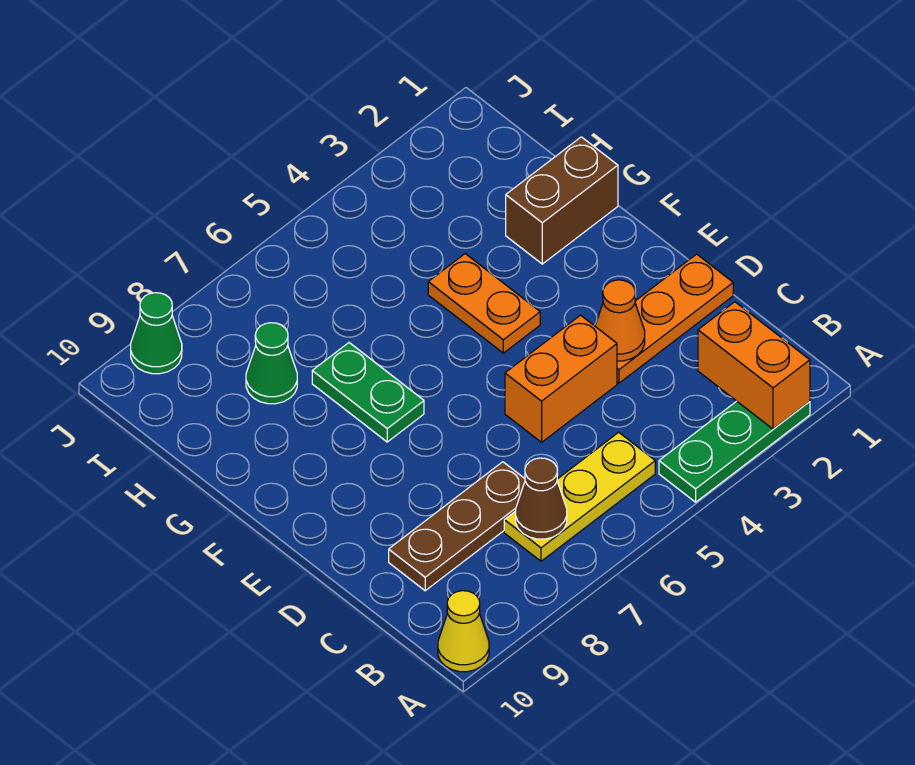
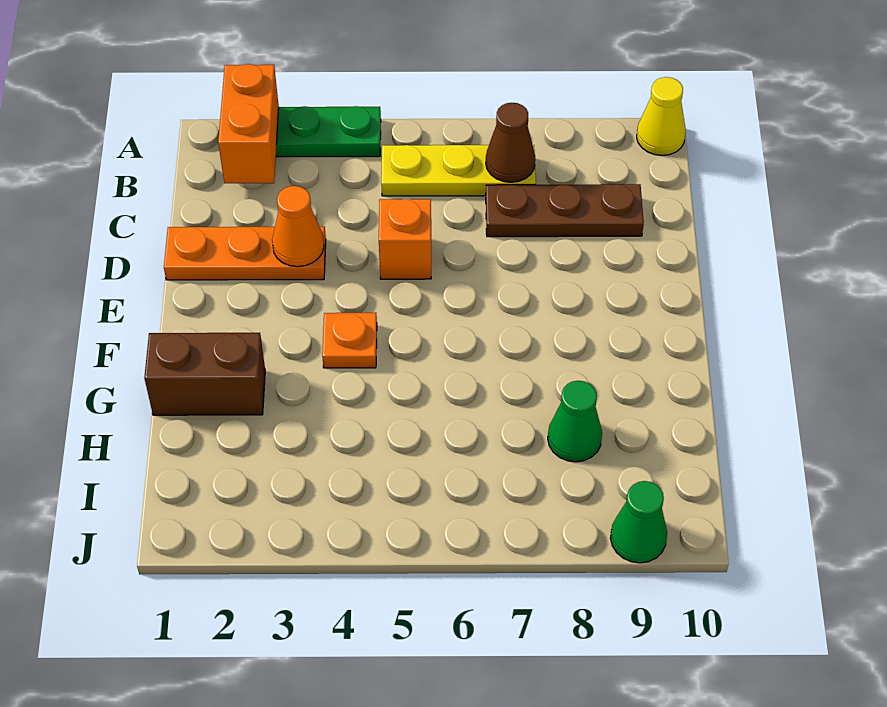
orange 1x2 brick [505,315,617,442] -> orange 1x1 brick [379,199,431,279]
orange 1x2 plate [428,254,540,353] -> orange 1x1 plate [322,313,377,368]
green 1x2 plate [312,343,424,442] -> none

